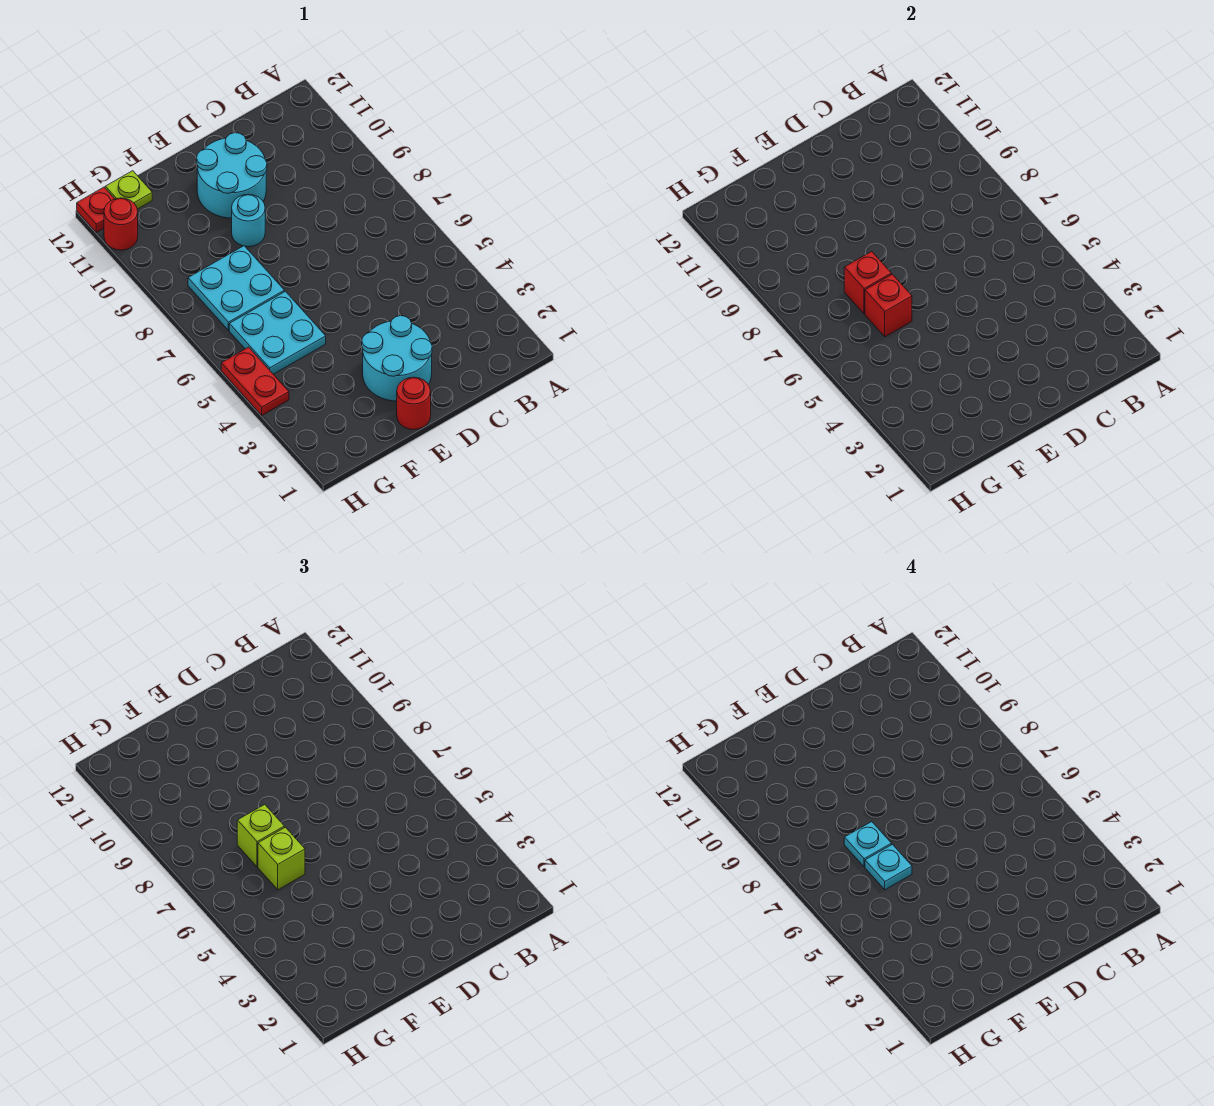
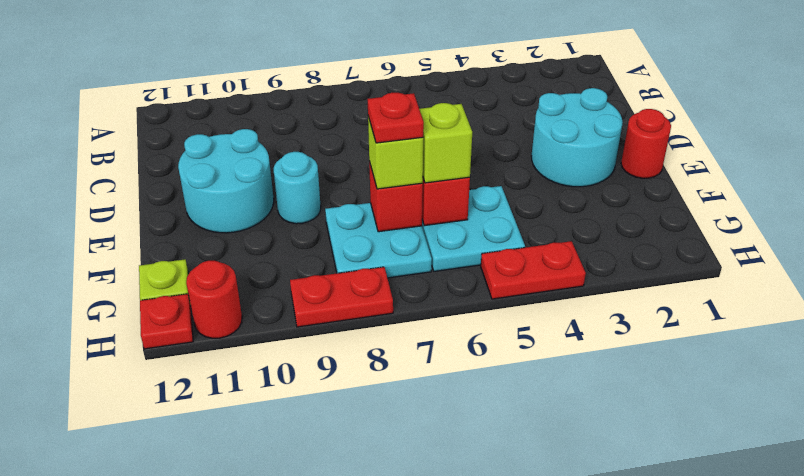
cyan 1x1 plate [865,844,912,890] -> none
cyan 1x1 plate [844,822,891,867] -> red 1x1 plate [368,93,424,143]
none -> red 1x2 plate [290,267,393,327]

